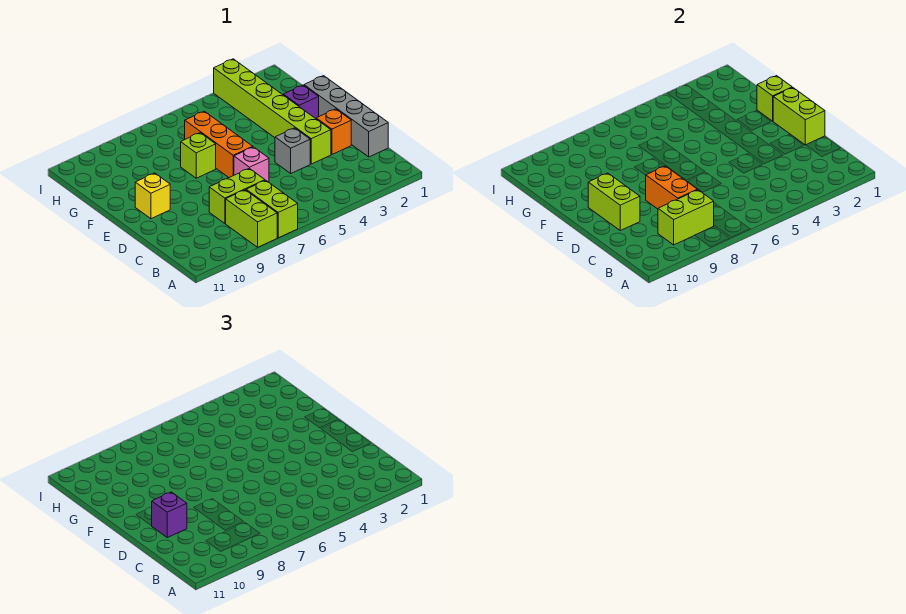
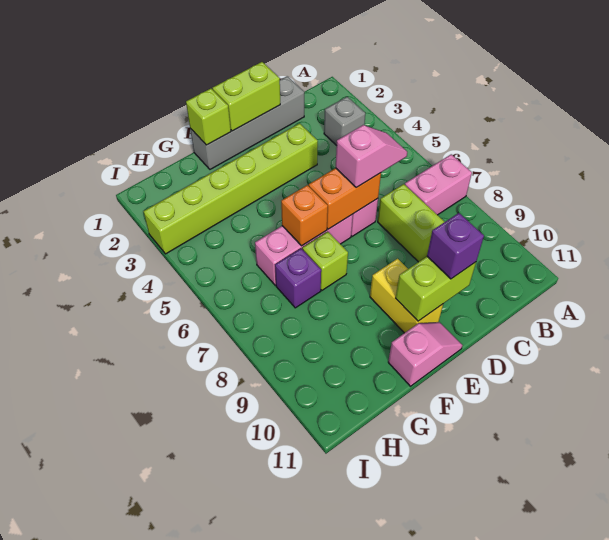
lime 1x2 brick [246,180,298,238] -> pink 1x2 brick [405,154,472,215]
lime 1x2 brick [226,190,277,247] -> none
lime 1x2 brick [658,190,714,245] -> none
none -> pink 1x2 slope [336,125,407,188]
orange 1x2 brick [646,166,697,209] -> orange 1x2 brick moved to [308,168,381,229]
orange 1x1 brick [316,109,351,154] -> orange 1x1 brick moved to [281,185,328,246]
grey 1x1 brick [275,128,310,173] -> grey 1x1 brick moved to [324,97,365,146]
orange 1x3 brick [185,111,253,178] -> pink 1x3 brick [255,214,353,285]
yellow 1x1 brick [135,173,170,219] -> yellow 1x2 brick [370,259,443,333]
none -> pink 1x2 slope [388,322,462,386]
purple 1x1 brick [283,85,319,119] -> purple 1x1 brick moved to [275,248,321,308]

